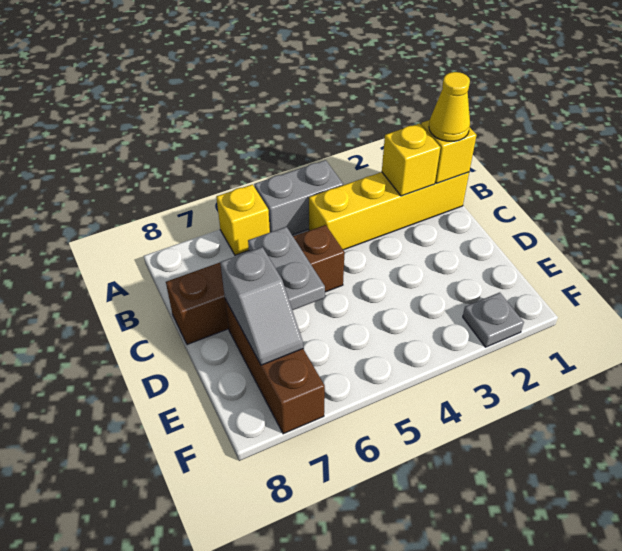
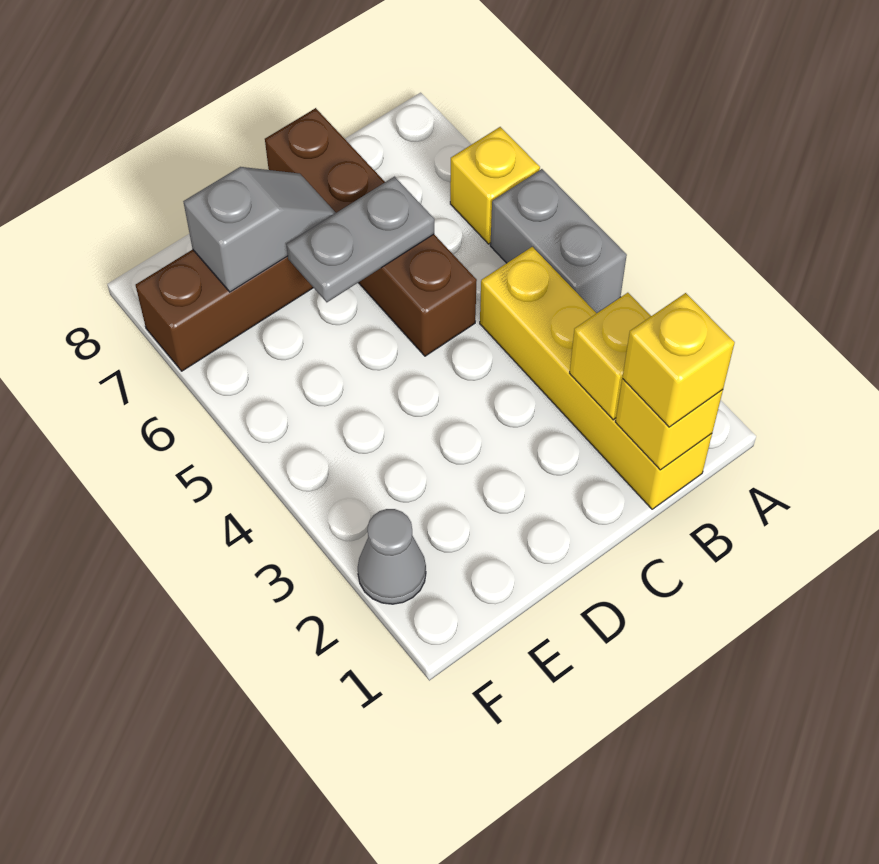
yellow 1x1 cone [429,72,470,141] -> yellow 1x1 brick [622,293,735,427]
grey 1x2 slope [220,247,303,365] -> grey 1x2 slope turned to [183,167,336,292]
grey 1x1 plate [463,293,524,347] -> grey 1x1 cone [358,509,426,604]

